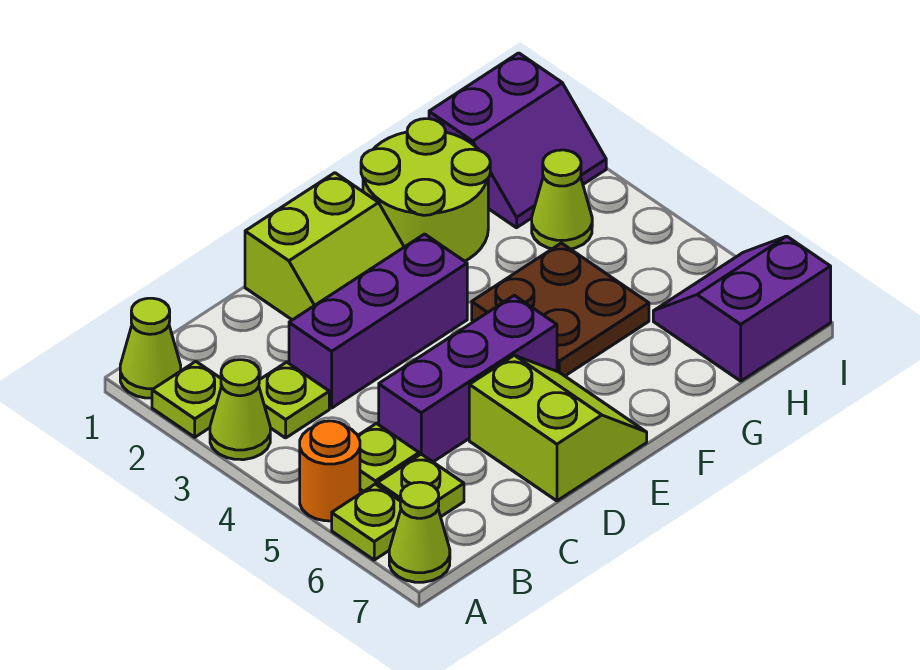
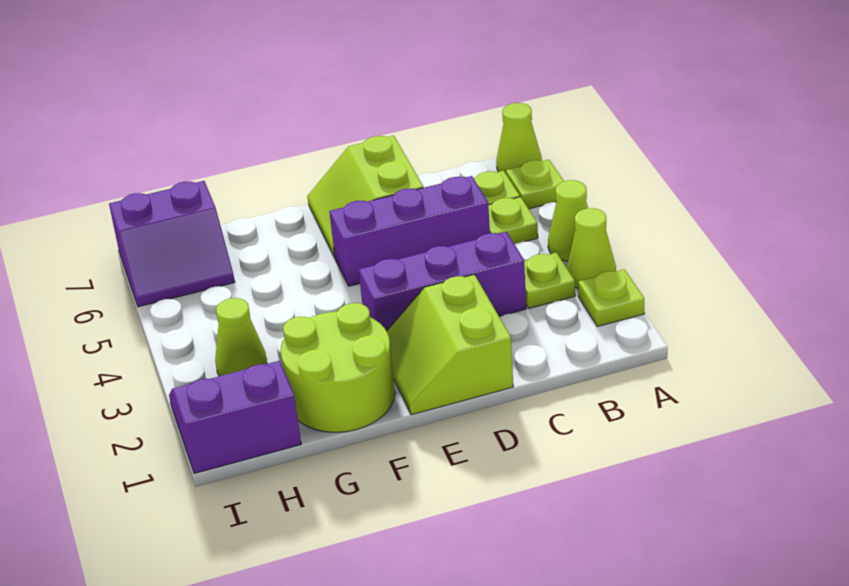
lime 1x1 cone [120,298,181,398] -> lime 1x1 cone moved to [548,180,588,261]
orange 1x1 round brick [300,421,360,521] -> none
lime 2x2 slope [245,173,404,320] -> lime 2x2 slope turned to [387,275,513,415]
brown 2x2 plate [472,243,649,376] -> none

